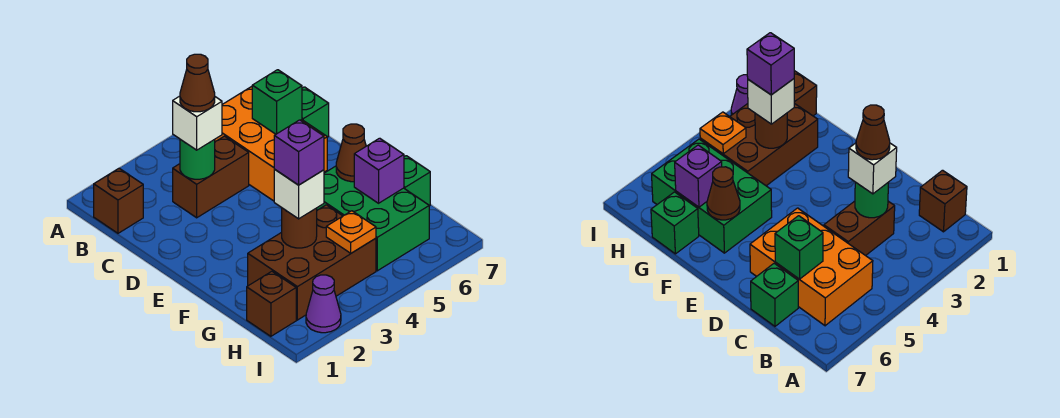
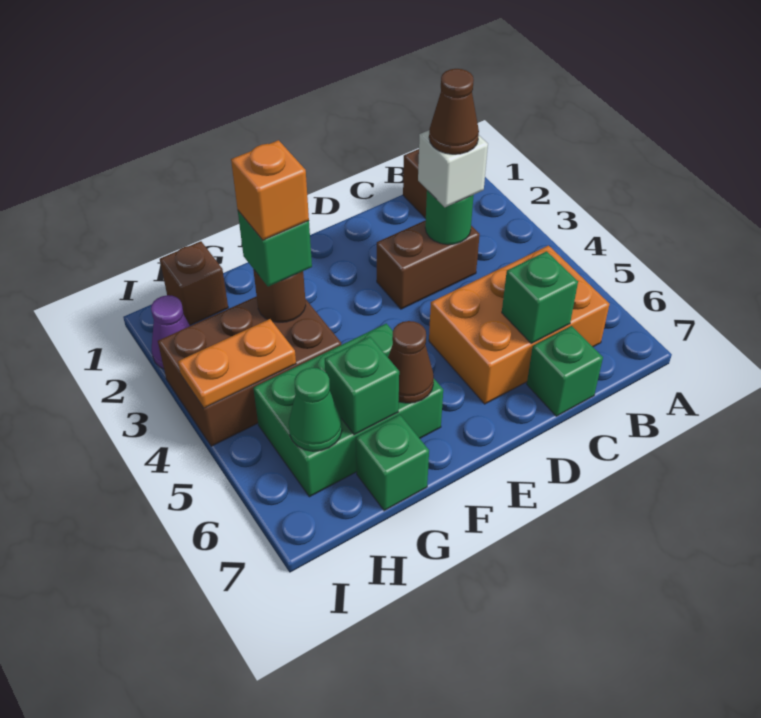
brown 1x2 brick [173,136,249,218] -> brown 1x2 brick turned to [377,220,480,309]
brown 2x3 brick [248,205,376,320] -> brown 2x3 brick turned to [158,296,341,446]
white 1x1 brick [274,169,324,219] -> green 1x1 brick [238,211,312,287]
purple 1x1 brick [274,120,324,185] -> orange 1x1 brick [231,140,309,240]
purple 1x1 brick [354,138,404,203] -> green 1x1 brick [325,337,399,435]
orange 1x1 plate [326,211,376,253] -> orange 1x2 plate [178,319,296,408]
none -> green 1x1 cone [289,368,342,451]

